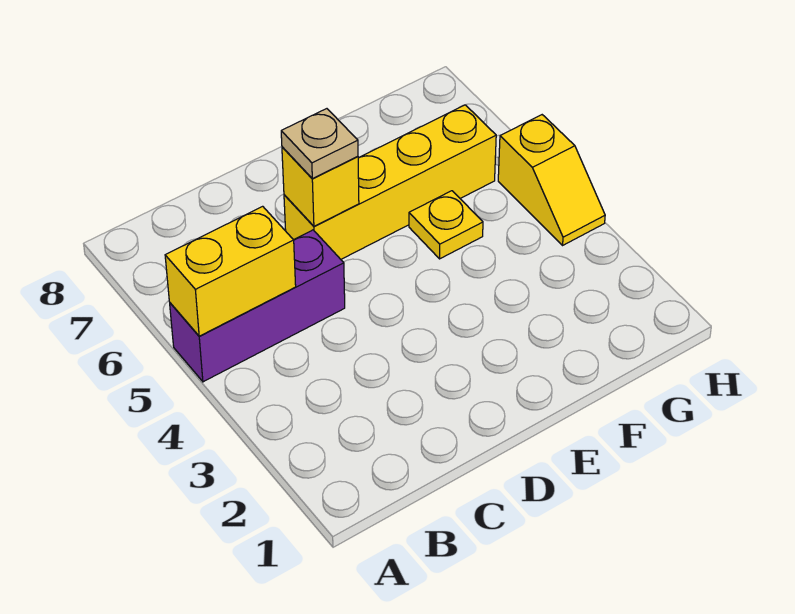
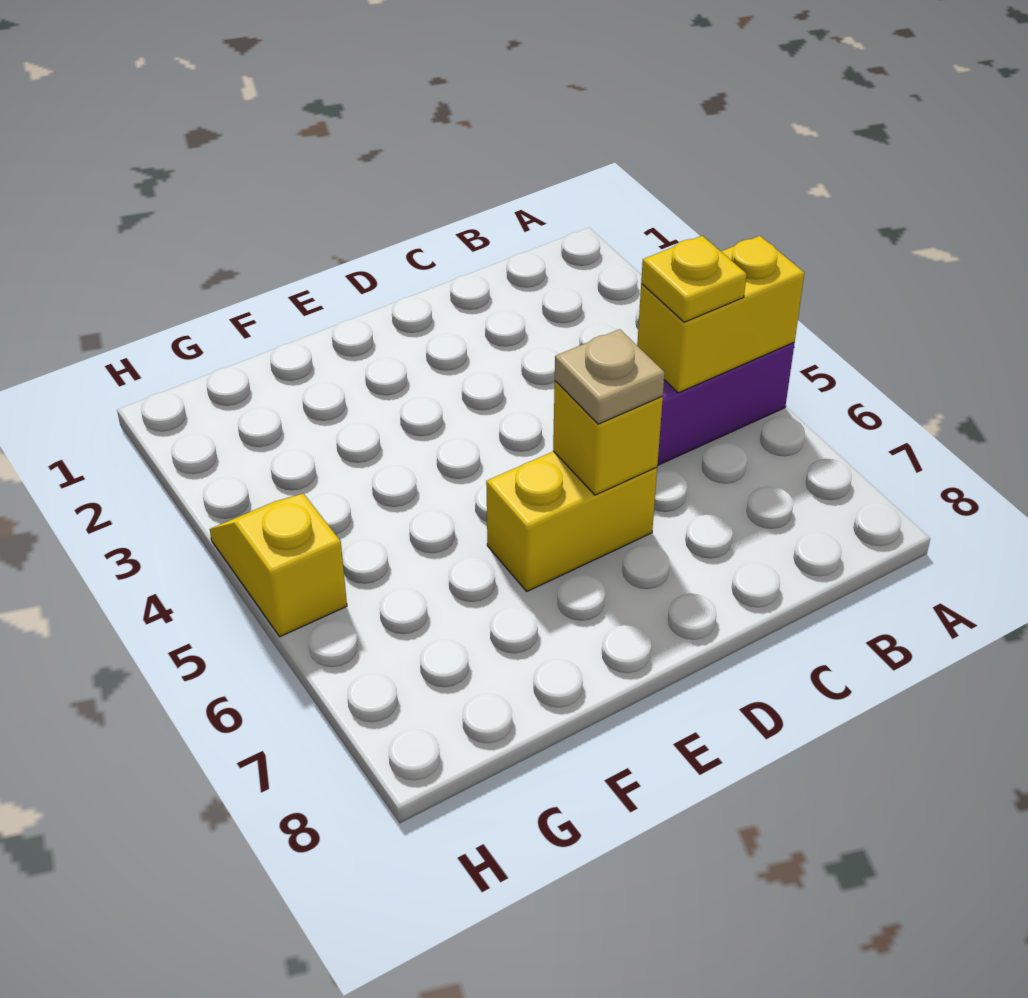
yellow 1x4 brick [284,105,496,259] -> yellow 1x2 brick [486,451,657,591]
yellow 1x1 plate [409,191,483,259] -> yellow 1x1 plate moved to [641,236,747,322]

